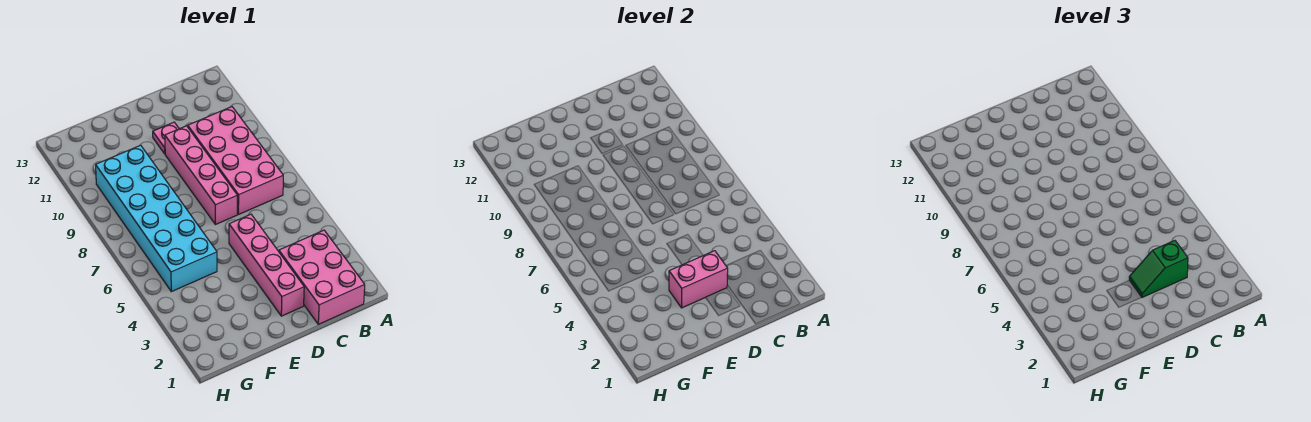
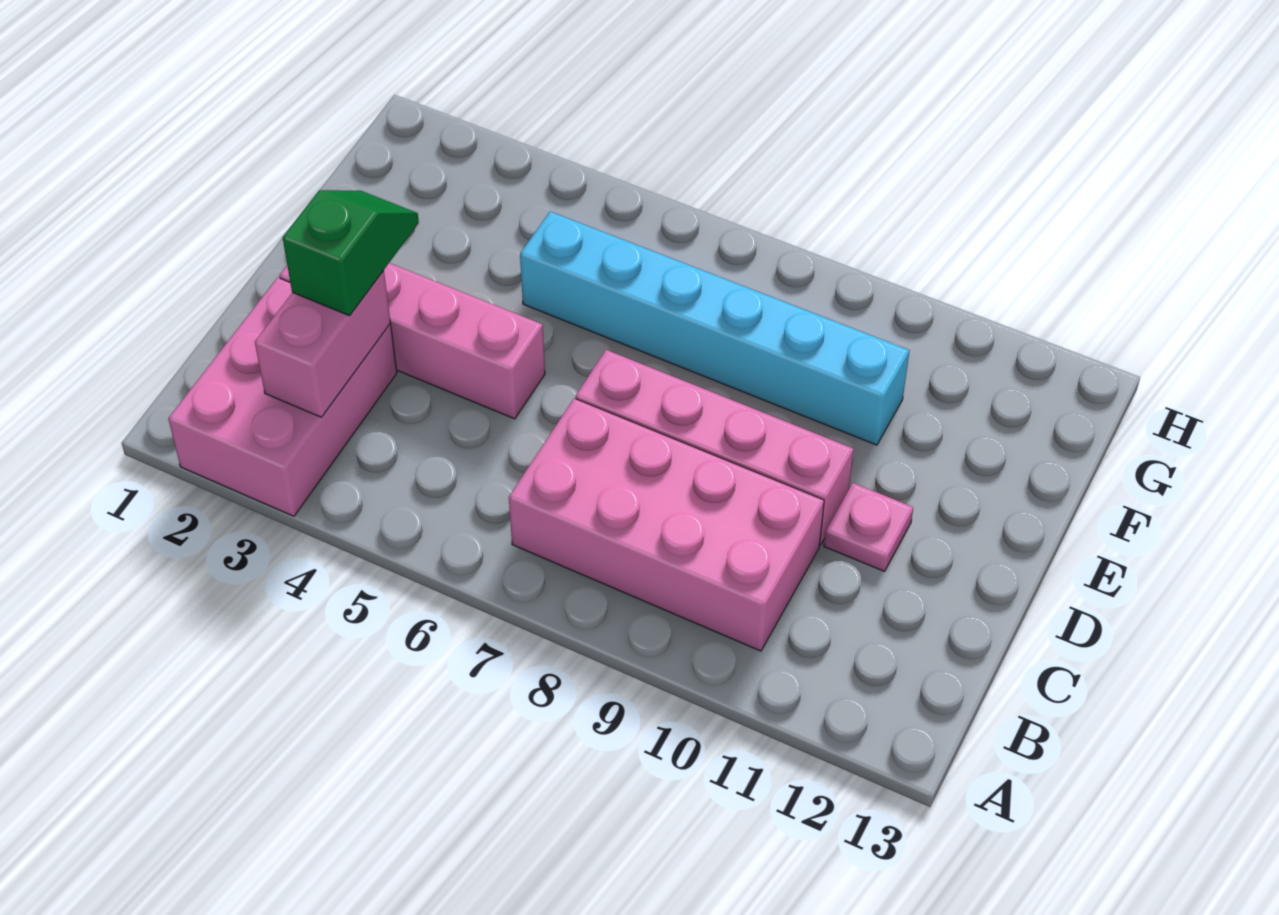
pink 2x3 brick [279,230,365,324] -> pink 2x3 brick turned to [168,278,397,516]
pink 1x2 brick [669,251,728,308] -> pink 1x2 brick moved to [255,271,391,417]
cyan 2x6 brick [96,145,217,292] -> cyan 1x6 brick [520,212,909,445]

